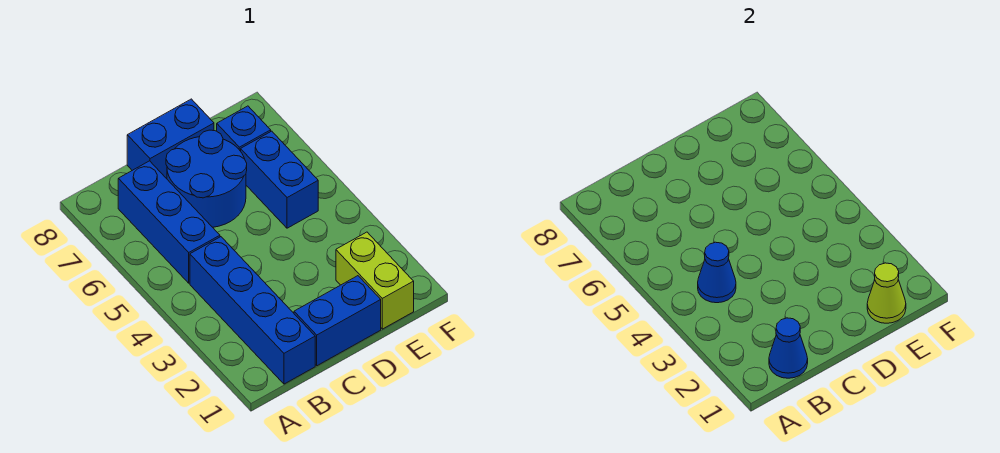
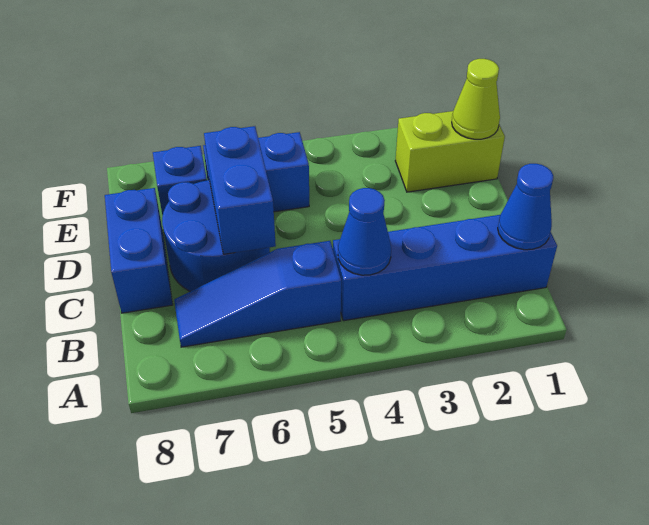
blue 1x3 brick [118,161,220,283] -> blue 1x3 slope [174,241,341,347]
blue 1x2 brick [294,276,381,366] -> blue 1x2 brick moved to [204,126,276,254]

